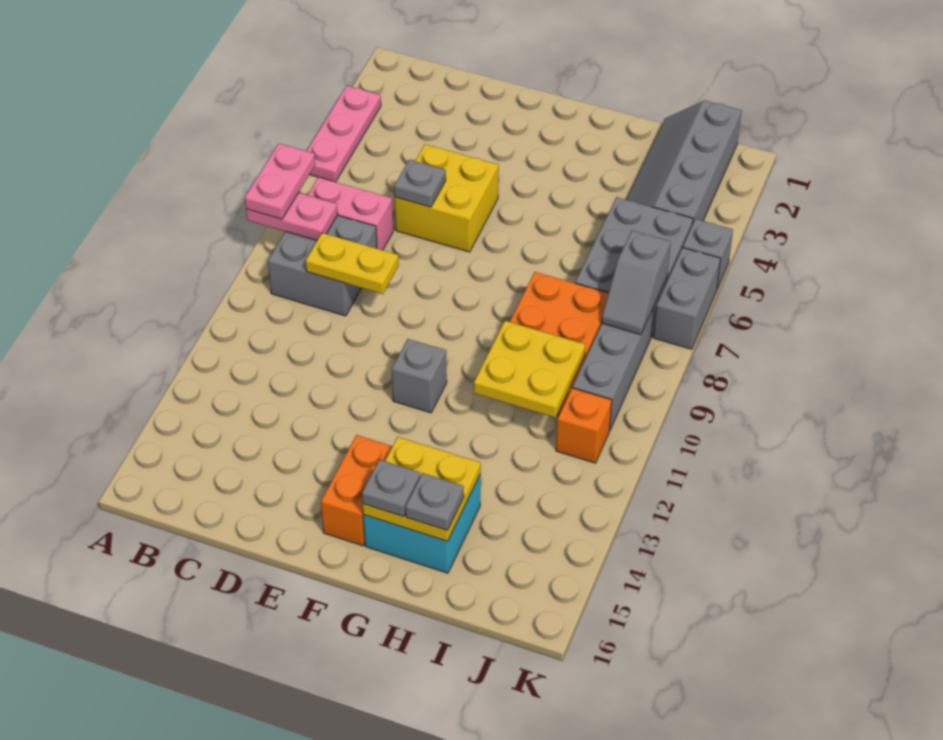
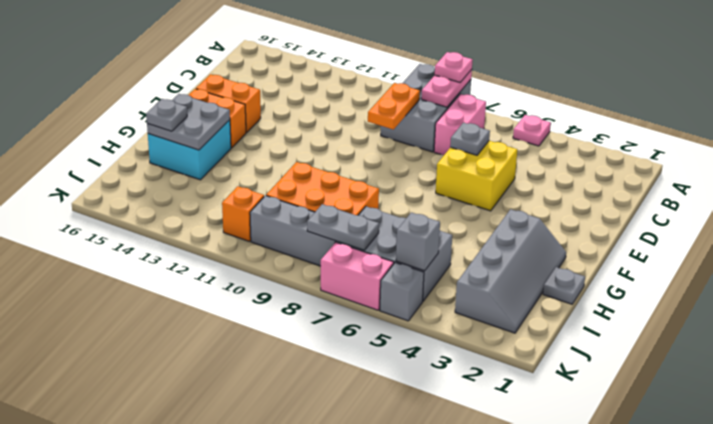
pink 1x3 plate [307,86,381,182] -> pink 1x1 plate [513,115,551,146]
pink 1x2 plate [245,144,315,219] -> pink 1x1 plate [435,52,472,82]
grey 2x2 brick [268,215,377,316] -> grey 2x3 brick [381,64,471,152]
yellow 1x2 plate [306,233,399,294] -> orange 1x2 plate [368,83,420,130]
none -> orange 1x2 brick [196,74,261,133]
grey 1x1 brick [392,339,447,413] -> grey 1x1 brick moved to [396,212,440,271]
yellow 2x2 plate [363,437,481,541] -> grey 2x2 plate [147,94,230,150]
grey 1x1 plate [362,460,420,517] -> grey 1x1 plate moved to [543,267,585,304]
yellow 2x2 plate [474,321,585,417] -> none
grey 2x4 slope [626,100,742,222] -> grey 2x4 slope turned to [455,209,566,333]
grey 1x2 slope [602,231,671,335] -> grey 1x2 plate [307,204,379,250]
grey 1x2 brick [653,247,721,349] -> pink 1x2 brick [321,242,394,310]

